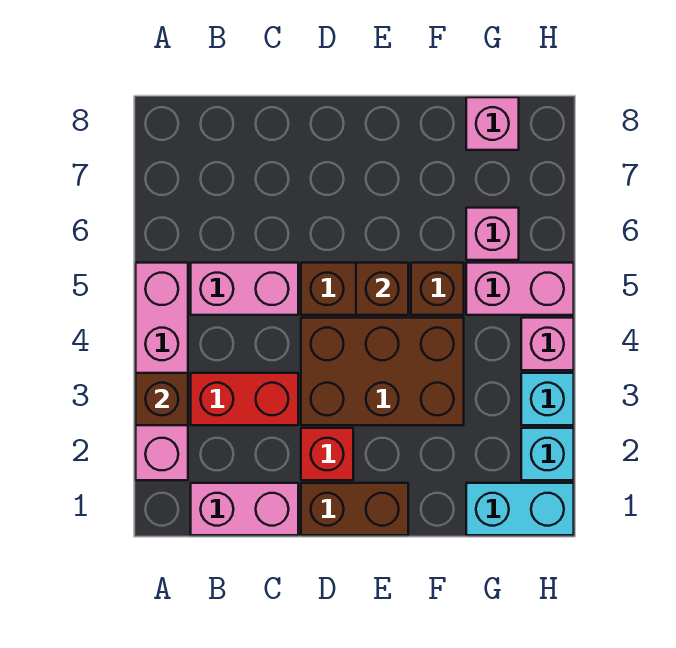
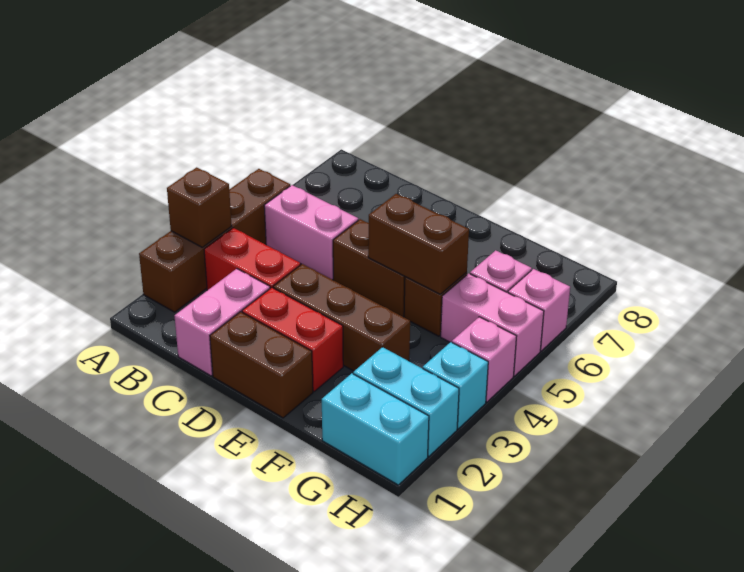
pink 1x4 brick [136,263,188,480] -> brown 1x4 brick [139,169,290,312]
pink 1x2 brick [191,483,298,535] -> pink 1x2 brick turned to [175,269,270,376]
red 1x1 brick [301,428,353,480] -> red 1x2 brick [242,288,343,391]
brown 2x3 brick [301,318,464,425] -> brown 1x3 brick [273,264,410,371]
brown 1x1 brick [356,263,408,315] -> brown 1x2 brick [368,194,469,294]
pink 1x1 brick [466,97,519,150] -> pink 1x1 brick moved to [508,269,570,351]
cyan 1x1 brick [521,428,574,480] -> cyan 1x2 brick [353,347,459,456]

